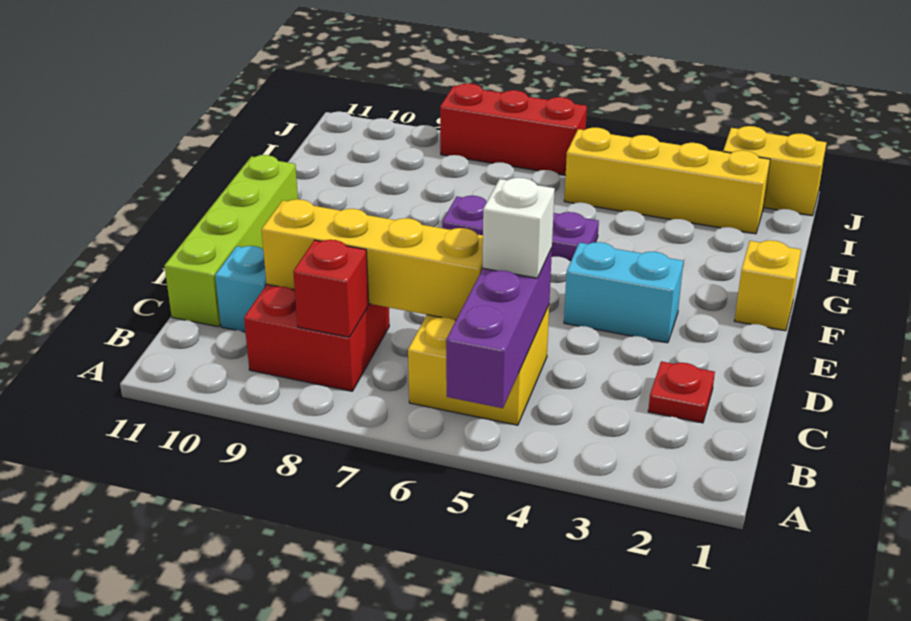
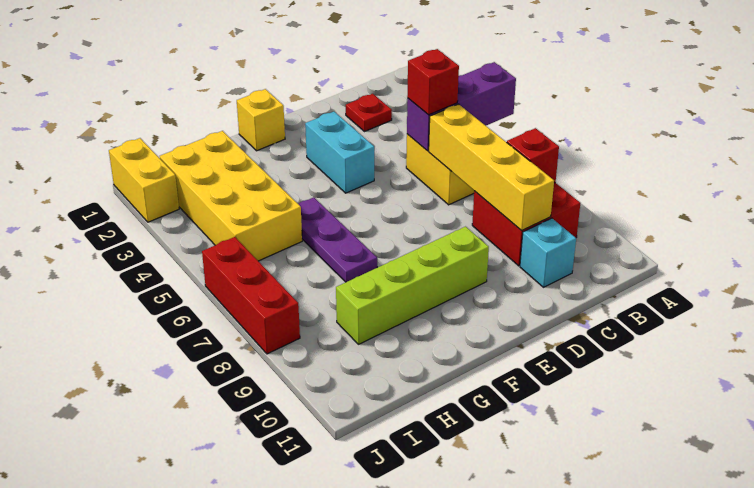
white 1x1 brick [483,178,555,278] -> red 1x1 brick [407,49,459,115]
lime 1x4 brick [164,155,298,327] -> lime 1x4 brick moved to [336,227,489,344]
yellow 1x4 brick [564,128,770,234] -> yellow 2x4 brick [160,131,302,261]

